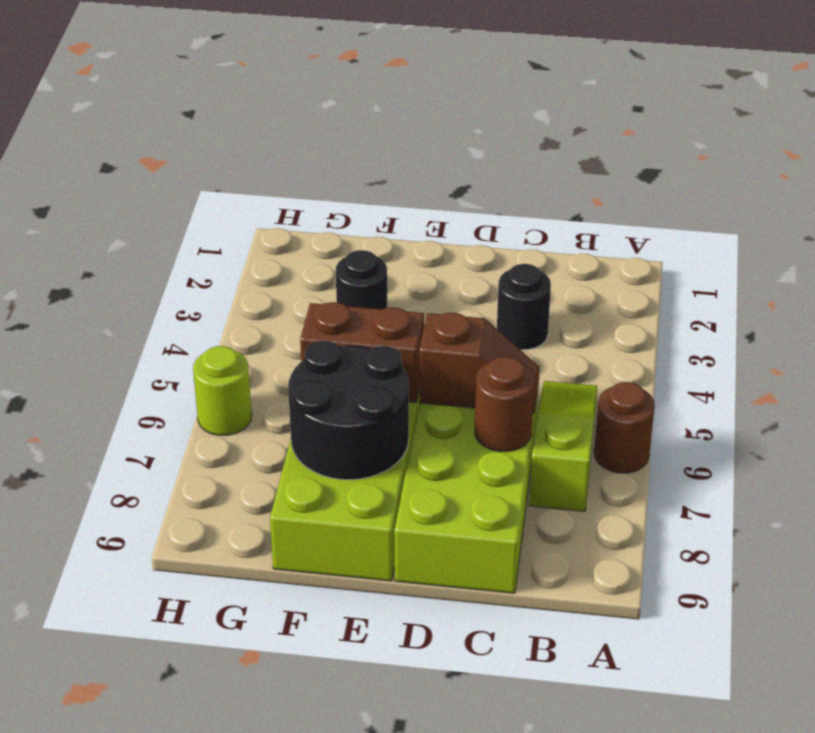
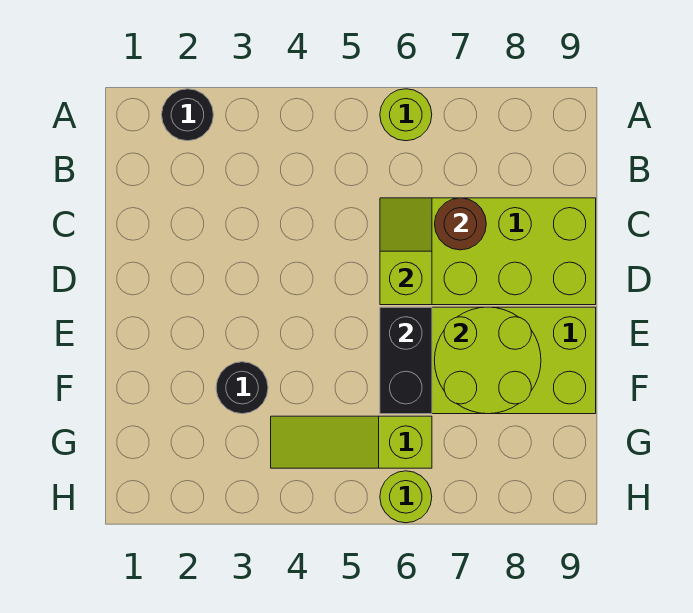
brown 1x1 round brick [594,382,655,473] -> lime 1x1 round brick [380,89,432,141]
lime 1x3 slope [529,381,597,511] -> lime 1x3 slope moved to [271,416,432,468]
black 1x1 round brick [497,264,551,350] -> black 1x1 round brick moved to [162,89,213,141]
brown 1x2 slope [419,313,540,413] -> lime 1x2 slope [380,198,432,305]
brown 1x2 brick [300,302,424,403] -> black 1x2 brick [380,307,432,414]
black 2x2 round brick [288,341,409,480] -> lime 2x2 round brick [435,307,541,414]

